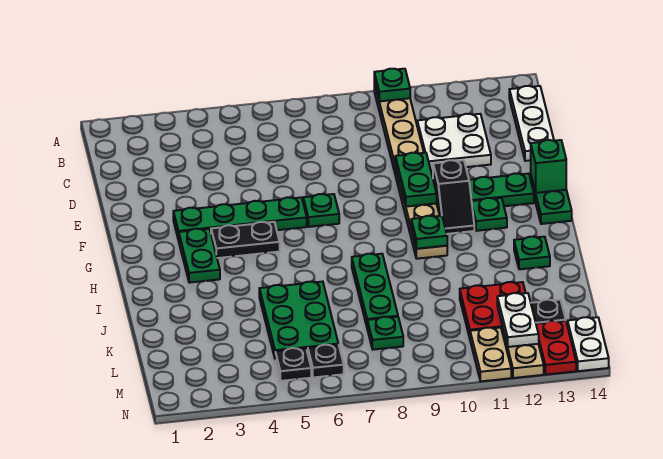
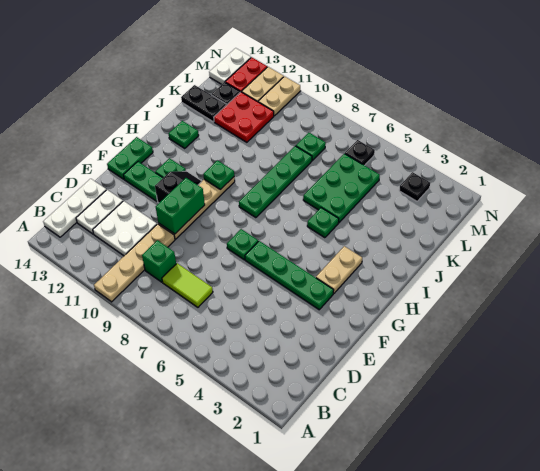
green 1x1 plate [374,69,410,101] -> green 1x1 plate moved to [307,208,339,238]
none -> lime 1x2 tile [162,263,213,307]
green 1x2 plate [395,153,437,207] -> green 1x2 brick [156,178,205,234]
green 1x1 brick [531,140,566,193] -> green 1x1 brick moved to [142,240,176,282]
green 1x2 plate [179,229,220,283] -> tan 1x2 plate [316,246,362,293]
black 1x2 plate [211,222,280,258] -> black 1x2 plate moved to [181,85,226,122]
green 1x3 plate [352,254,398,326] -> green 1x4 plate [239,146,312,218]
white 1x2 plate [497,293,539,347] -> white 1x2 plate moved to [76,190,123,234]
black 1x1 plate [275,348,311,381] -> black 1x1 plate moved to [399,172,430,201]

